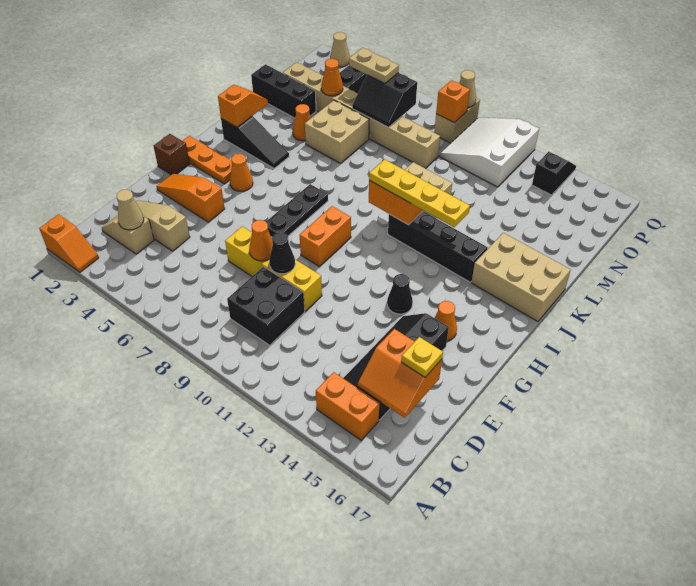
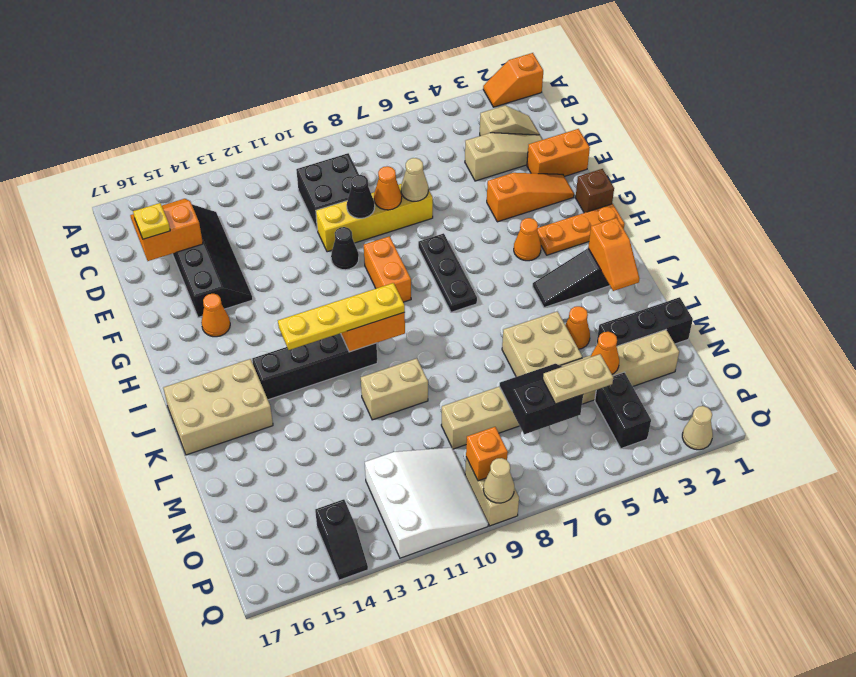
orange 1x2 brick [316,372,379,440] -> orange 1x2 brick moved to [527,129,590,177]
tan 1x1 cone [117,189,144,230] -> tan 1x1 cone moved to [401,158,428,201]
black 1x1 cone [387,274,413,314] -> black 1x1 cone moved to [331,227,359,270]

